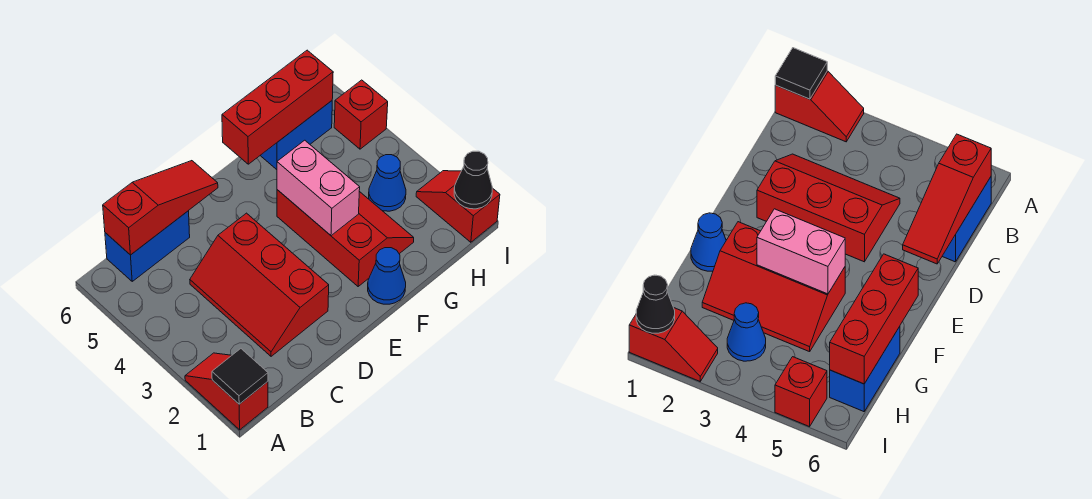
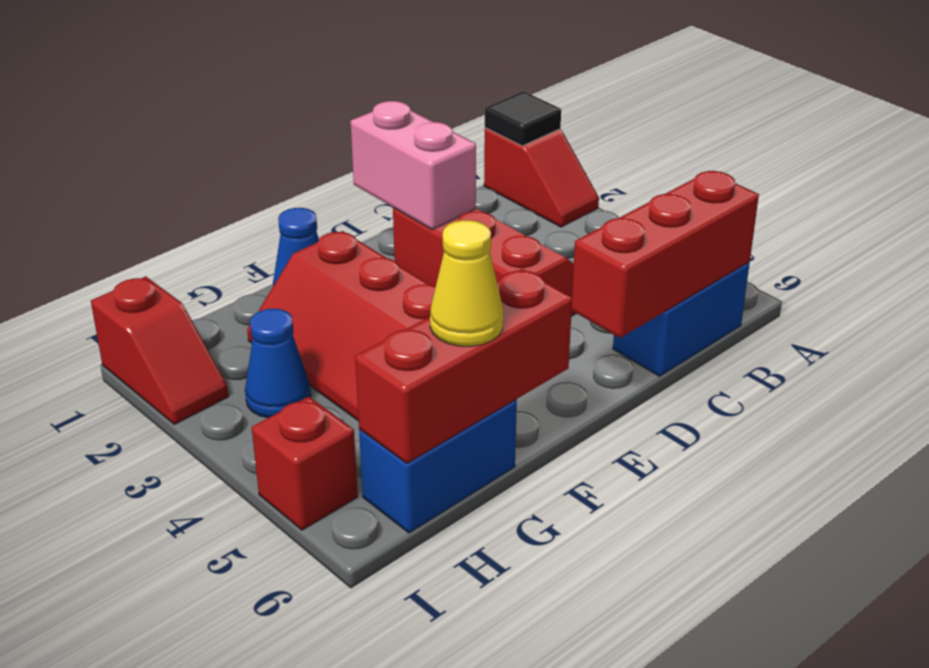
red 1x3 slope [103,161,218,255] -> red 1x3 brick [572,171,759,338]
pink 1x2 brick [277,140,360,236] -> pink 1x2 brick moved to [351,101,476,230]
none -> yellow 1x1 cone [430,220,503,346]
black 1x1 cone [454,151,492,209] -> none

